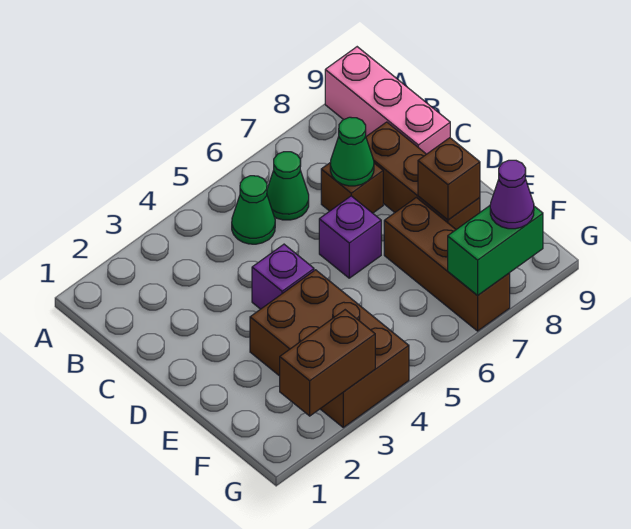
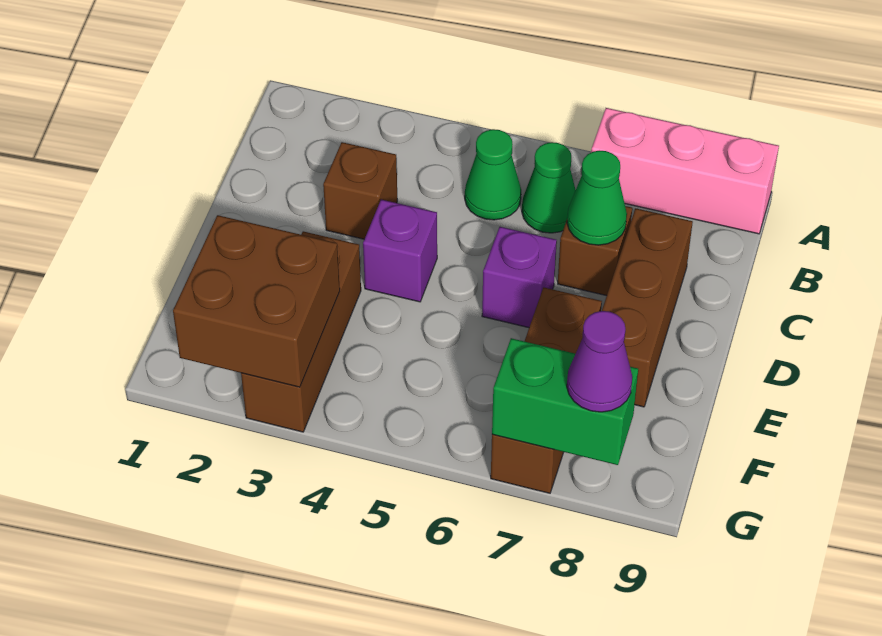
pink 1x3 brick [325,47,450,154] -> pink 1x3 brick turned to [591,108,779,234]
brown 2x3 brick [250,270,409,427] -> brown 1x3 brick [241,231,361,432]
brown 1x1 brick [418,138,480,220] -> brown 1x1 brick moved to [323,142,397,239]
brown 1x2 brick [280,310,375,416] -> brown 2x2 brick [173,215,340,387]

